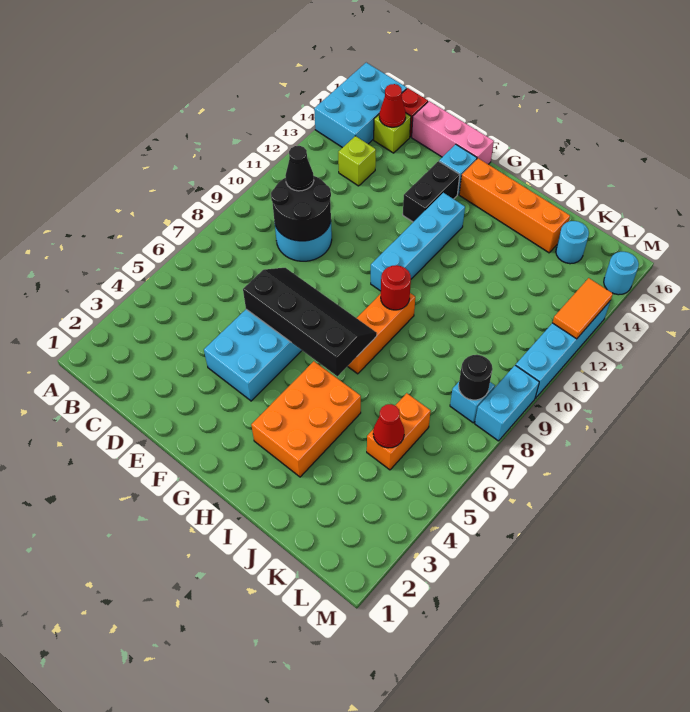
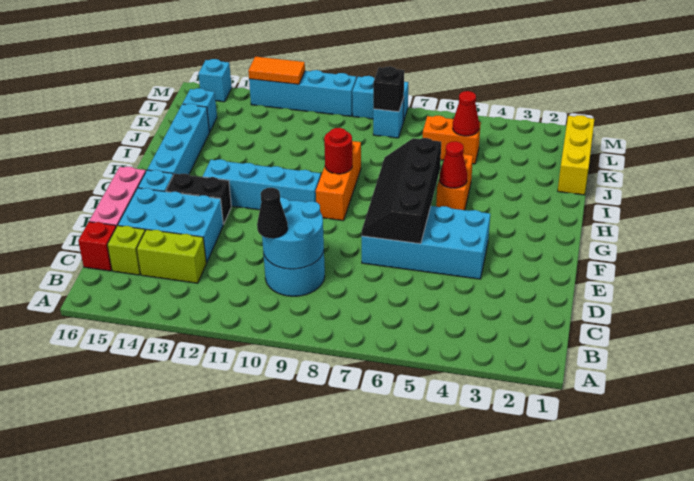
cyan 2x3 brick [314,63,407,148] -> cyan 2x3 brick moved to [118,188,223,263]
black 2x2 round brick [271,176,331,241] -> cyan 2x2 round brick [262,197,324,269]
lime 1x1 brick [338,136,376,186] -> lime 1x2 brick [137,230,206,283]
red 1x1 cone [379,84,406,127] -> red 1x1 cone moved to [439,141,467,188]
orange 1x4 brick [459,158,570,253] -> cyan 1x4 brick [147,104,209,175]
orange 2x3 brick [251,361,361,477] -> orange 1x2 brick [436,154,473,210]
orange 1x3 brick [347,293,415,374] -> orange 1x3 brick turned to [316,141,361,221]
none -> yellow 1x3 brick [558,115,594,195]
cyan 1x1 round brick [556,221,589,264] -> cyan 1x1 brick [182,88,217,132]
black 1x1 round brick [459,355,493,400] -> black 1x1 brick [373,66,404,112]
cyan 1x1 round brick [604,252,639,295] -> cyan 1x1 brick [198,59,232,102]

